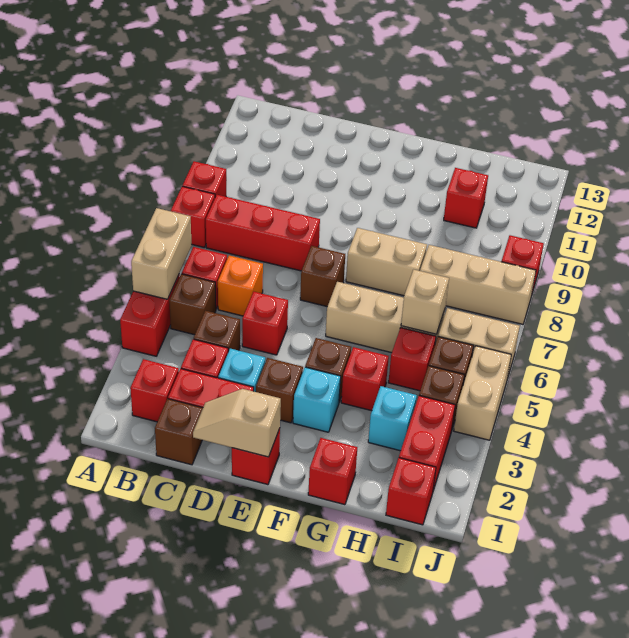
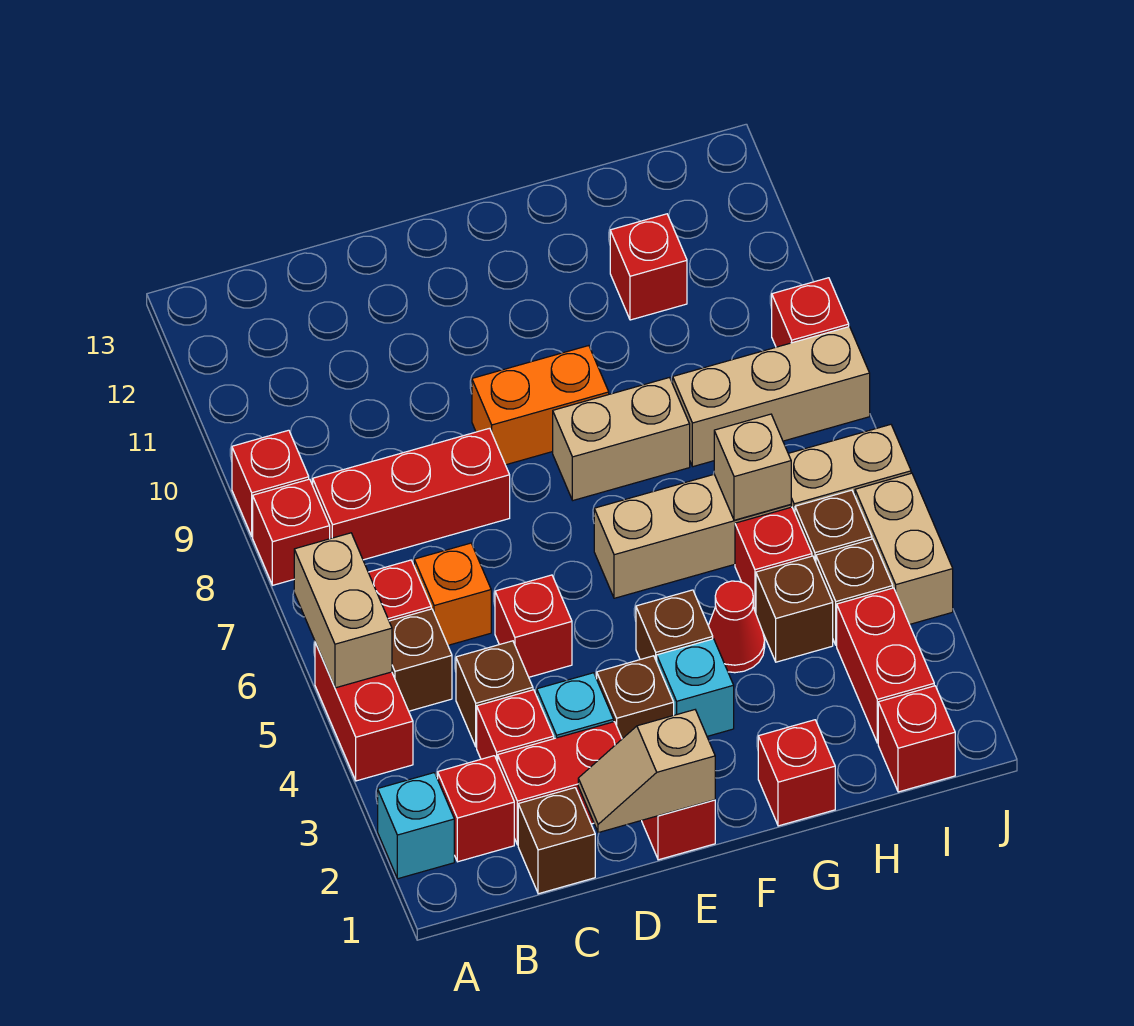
brown 1x1 brick [300,246,345,307] -> brown 1x1 brick moved to [756,556,833,662]
none -> orange 1x2 brick [472,346,609,465]
red 1x1 brick [341,347,389,411] -> red 1x1 cone [708,581,765,673]
cyan 1x1 brick [368,386,417,451] -> cyan 1x1 brick moved to [378,773,454,879]

